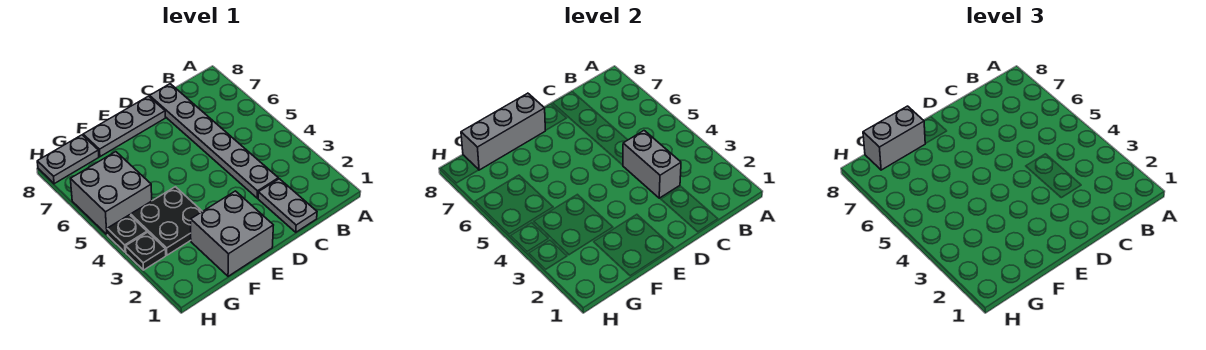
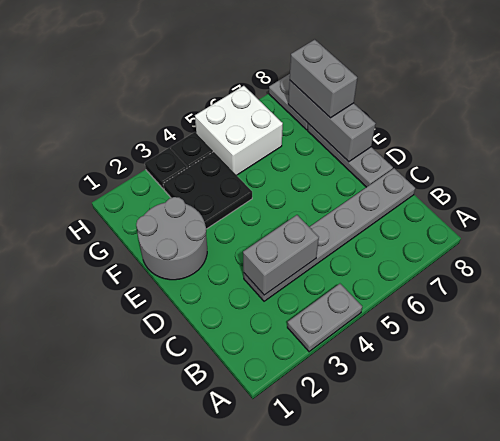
grey 1x2 plate [258,179,317,232] -> grey 1x2 plate moved to [287,284,362,352]
grey 2x2 brick [191,191,273,276] -> grey 2x2 round brick [136,197,207,280]
grey 2x2 brick [71,152,152,235] -> white 2x2 brick [195,86,283,175]

